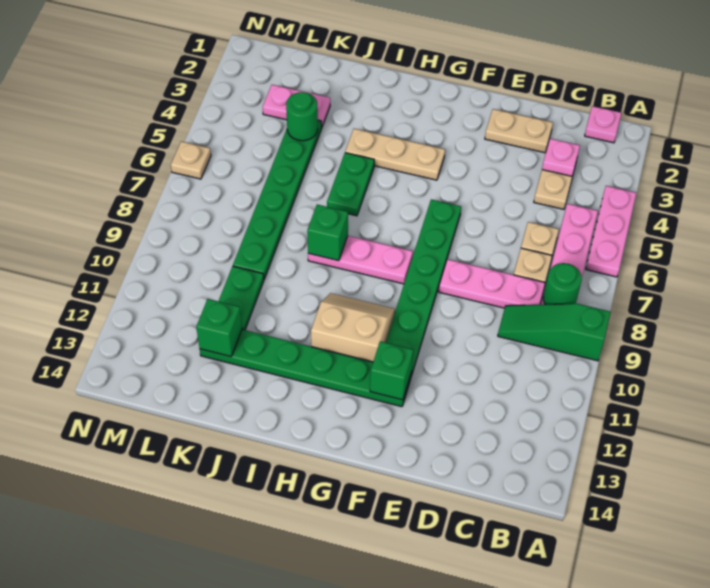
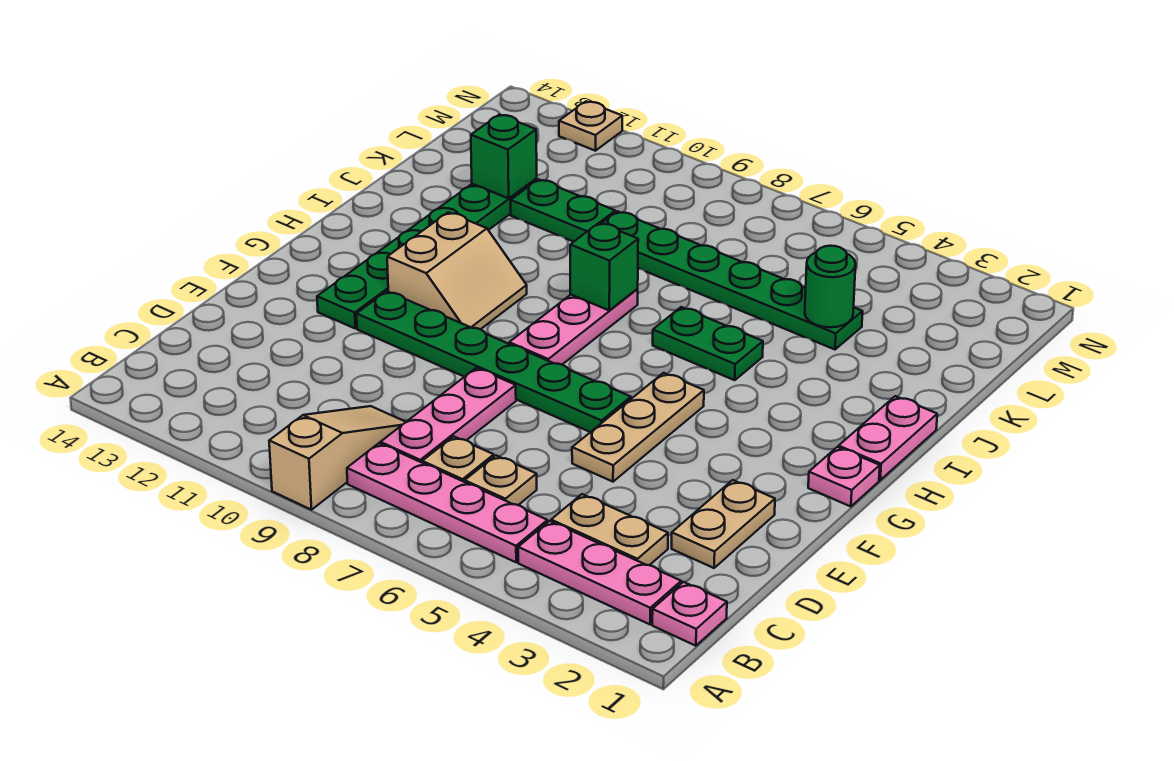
pink 1x3 plate [586,186,636,277] -> pink 1x3 plate moved to [518,521,681,624]
green 1x3 slope [498,304,611,361] -> tan 1x3 slope [269,406,405,510]
green 1x1 round brick [543,263,582,304] -> none
pink 1x1 plate [542,139,580,176] -> pink 1x1 plate moved to [808,447,880,507]
green 1x1 brick [370,341,413,400] -> none
tan 1x3 plate [345,129,445,180] -> tan 1x3 plate moved to [572,373,704,482]
pink 1x2 plate [263,85,330,126] -> pink 1x2 plate moved to [839,396,937,480]
tan 1x1 plate [171,141,211,179] -> tan 1x1 plate moved to [559,102,622,151]

